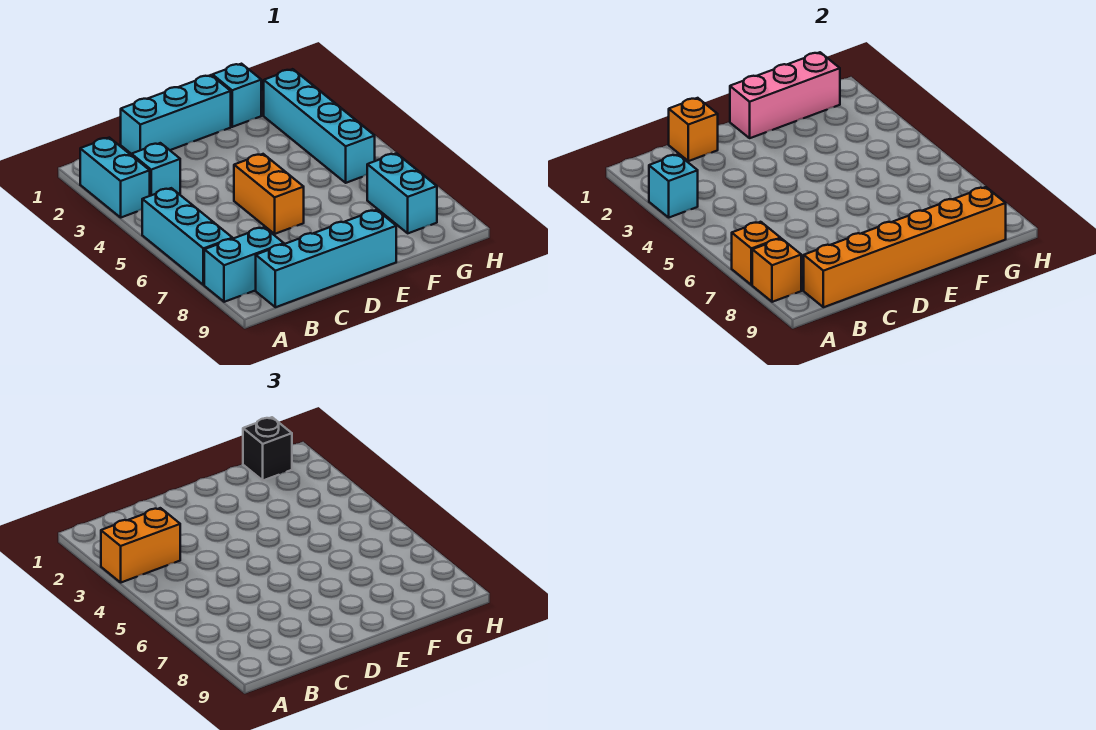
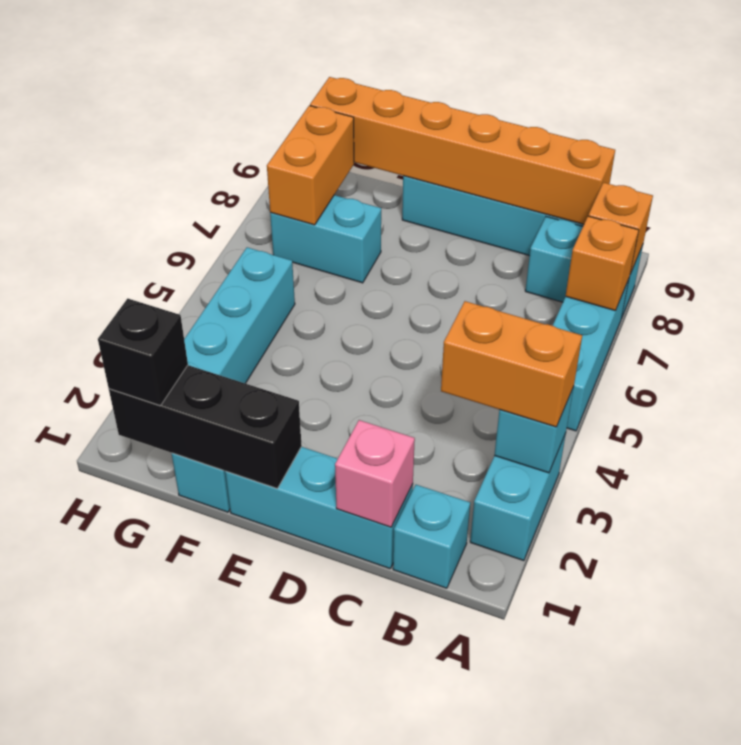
cyan 1x1 brick [131,143,180,196] -> cyan 1x1 brick moved to [393,485,470,588]
orange 1x1 brick [669,98,718,161] -> pink 1x1 brick [335,420,415,527]
orange 1x2 brick [234,154,304,234] -> orange 1x2 brick moved to [267,106,354,225]
pink 1x3 brick [730,52,840,138] -> black 1x3 brick [109,365,302,488]
cyan 1x2 brick [367,153,437,233] -> cyan 1x2 brick turned to [270,195,381,283]

